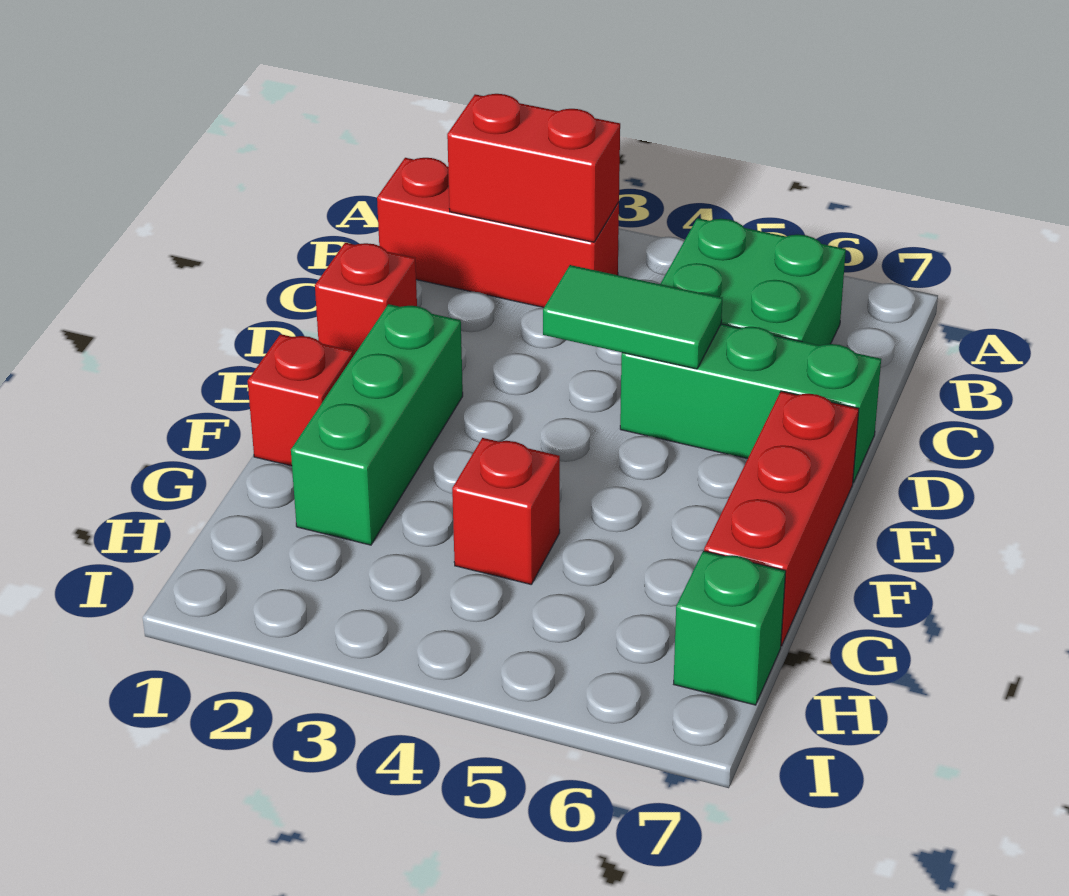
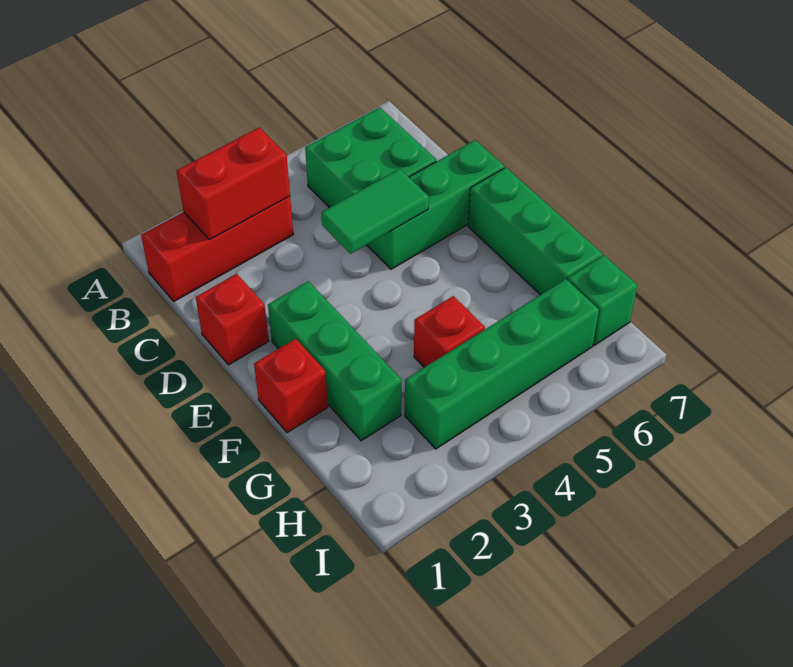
red 1x3 brick [704,391,859,646] -> green 1x3 brick [468,168,602,295]
none -> green 1x4 brick [405,279,599,449]

